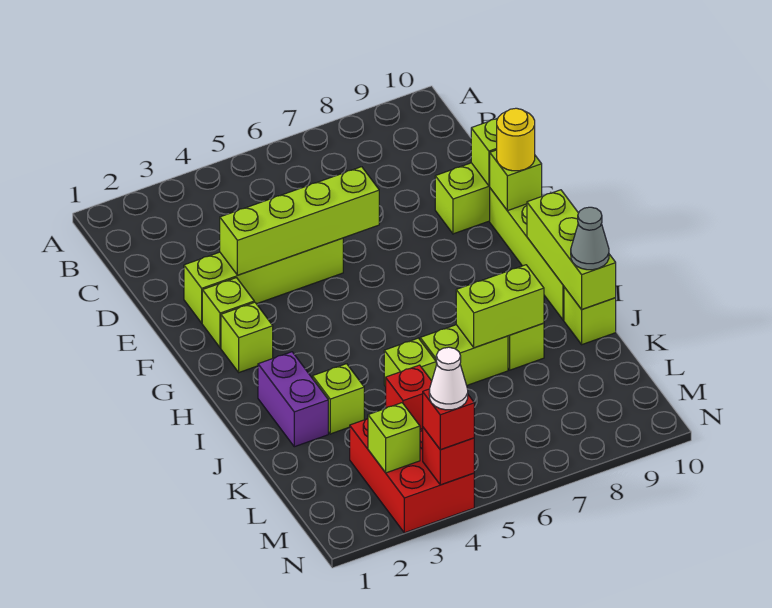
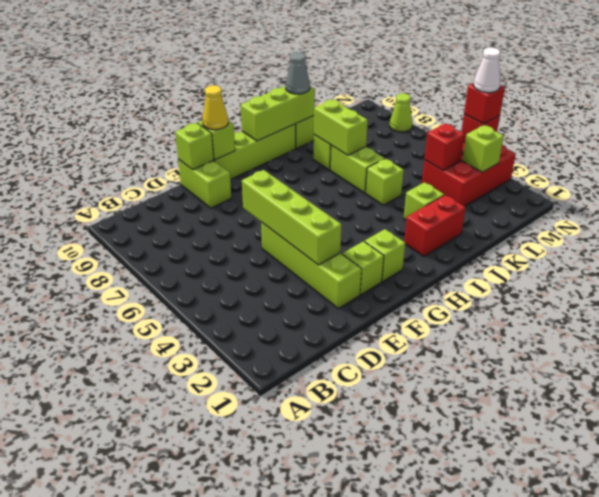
yellow 1x1 round brick [497,108,535,171] -> yellow 1x1 cone [202,85,228,130]
purple 1x2 brick [258,352,328,447] -> red 1x2 brick [404,195,466,256]
none -> lime 1x1 cone [390,93,412,132]

